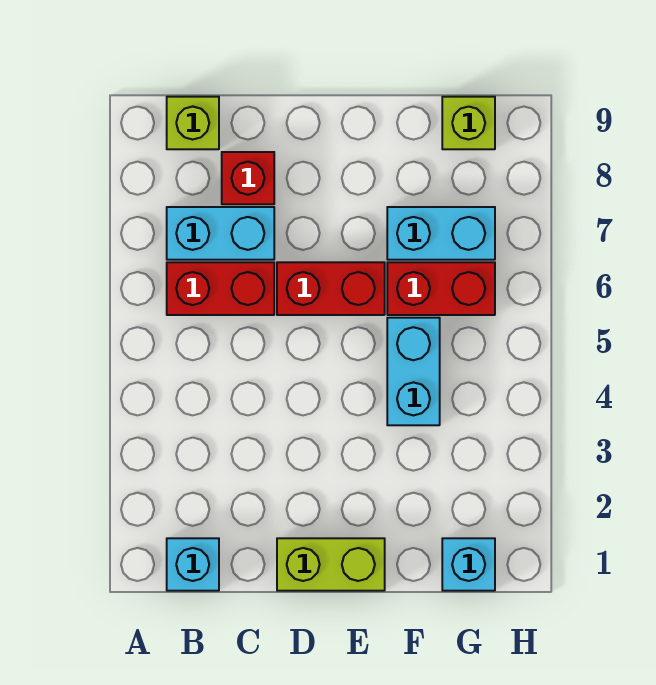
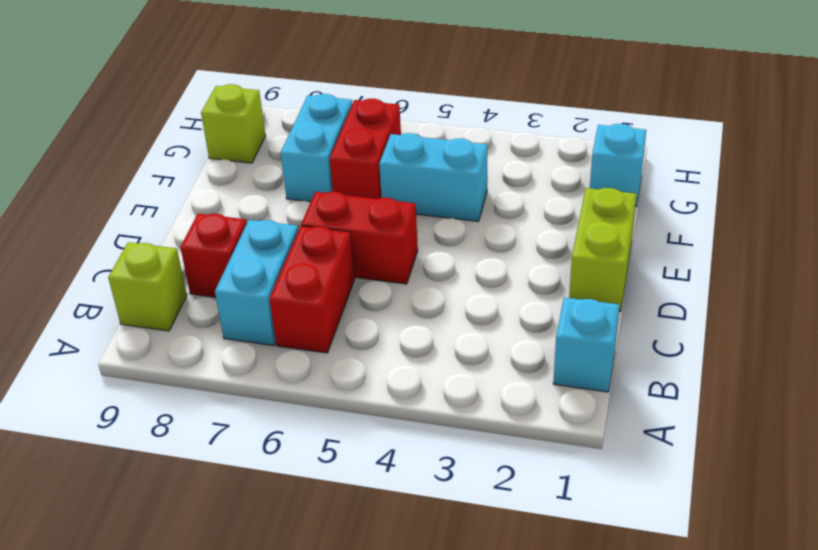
red 1x2 brick [277,262,385,315] -> red 1x2 brick turned to [301,192,418,284]

